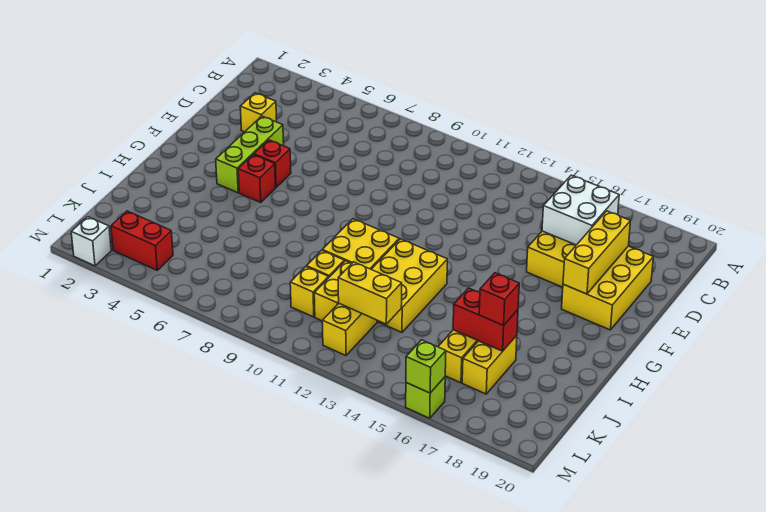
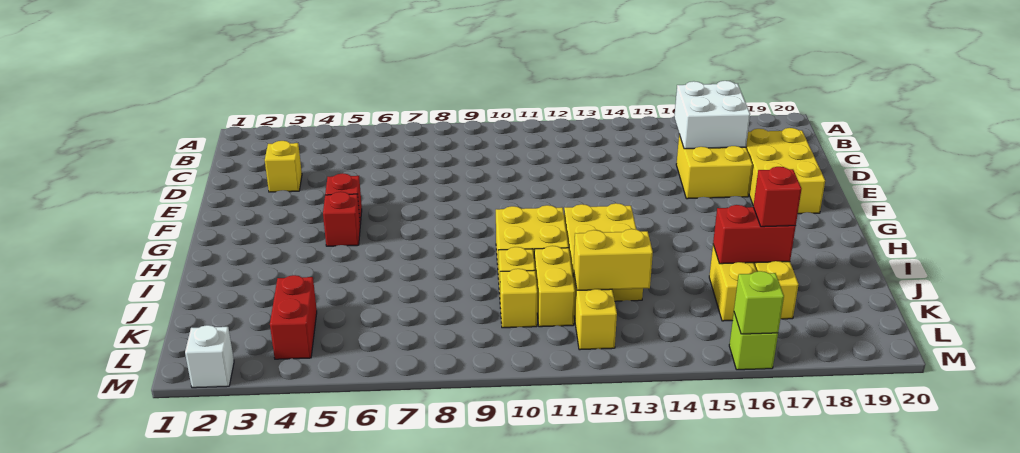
yellow 1x3 brick [563,211,630,294] -> none
lime 1x3 brick [216,116,284,193] -> none
red 1x2 brick [111,211,173,270] -> red 1x2 brick turned to [270,275,317,359]

